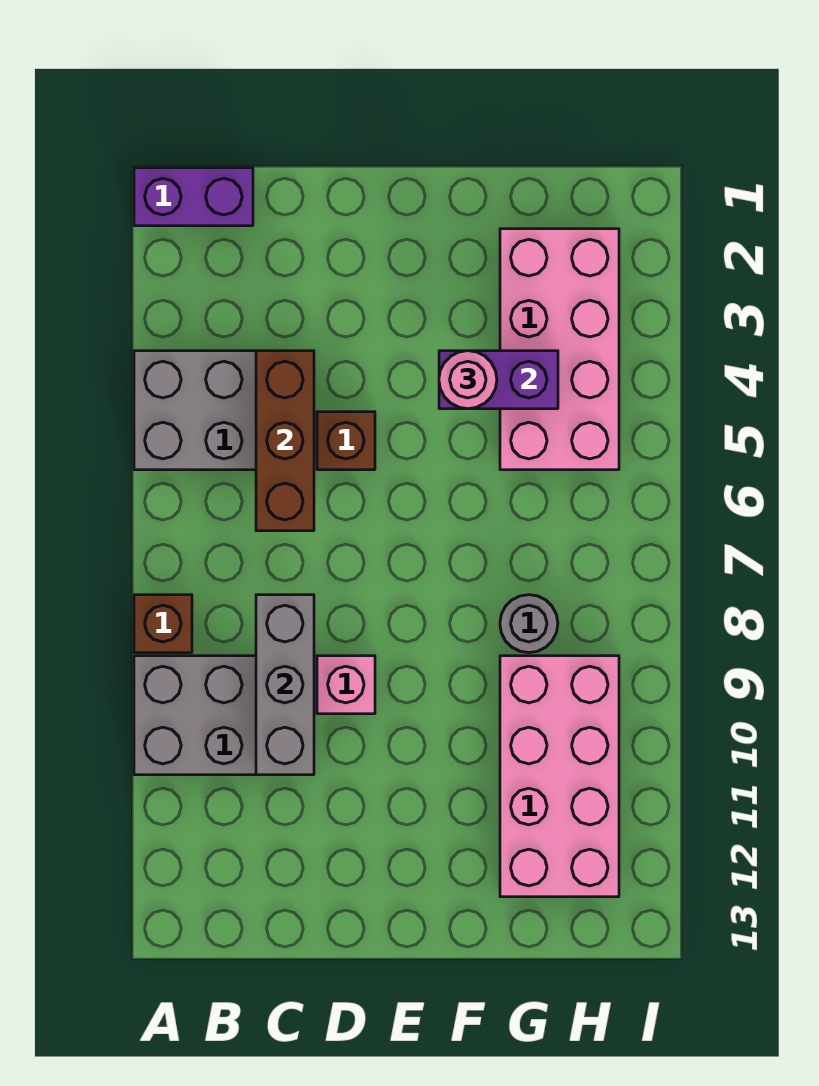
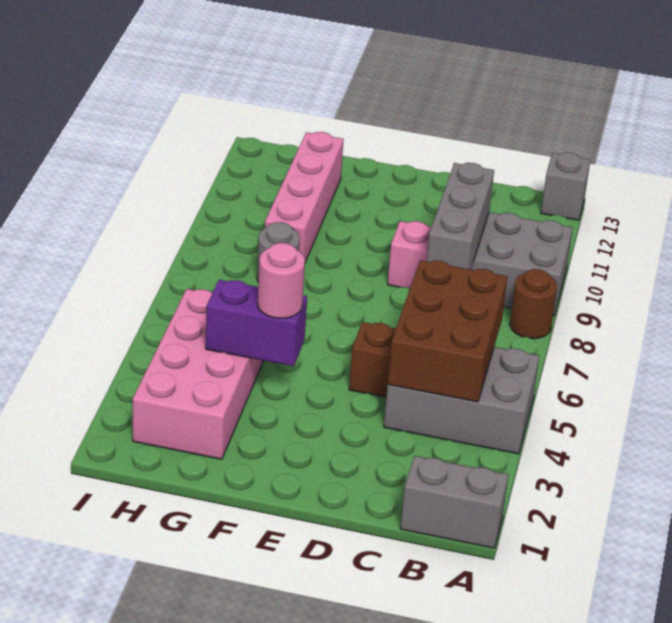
purple 1x2 brick [134,168,253,226] -> grey 1x2 brick [400,456,508,548]
brown 1x1 brick [134,595,192,653] -> brown 1x1 round brick [510,269,557,339]
none -> grey 1x1 brick [541,152,590,220]
brown 1x3 brick [256,351,314,531] -> brown 2x3 brick [388,260,507,402]
pink 2x4 brick [500,656,619,897] -> pink 1x4 brick [265,132,344,262]

